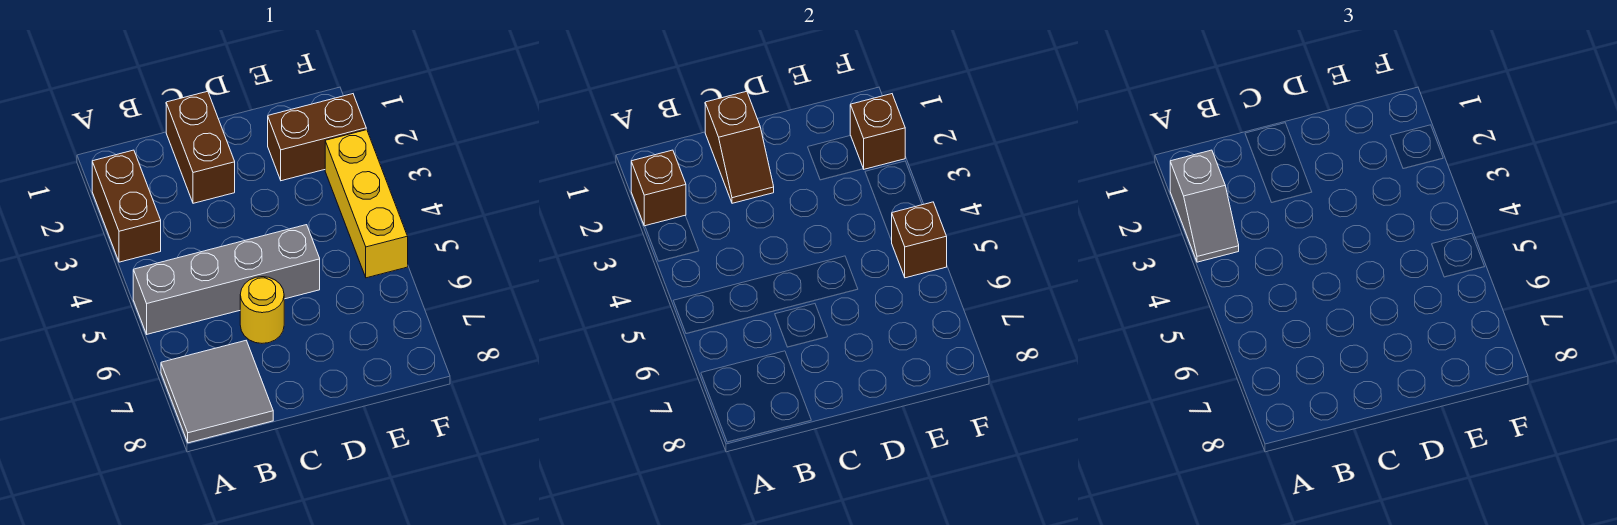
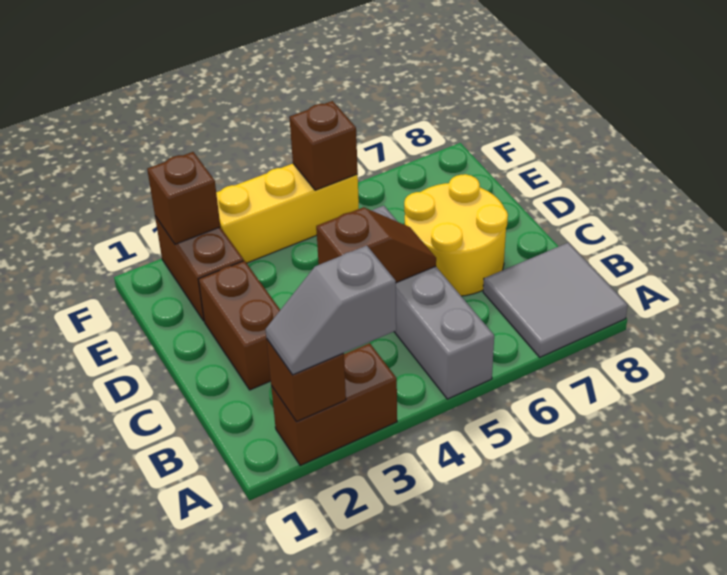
grey 1x2 slope [1170,150,1239,262] -> grey 1x2 slope turned to [266,246,396,375]
brown 1x2 brick [166,91,235,203] -> brown 1x2 brick turned to [198,261,280,390]
brown 1x2 slope [705,91,774,203] -> brown 1x2 slope moved to [316,207,436,283]
yellow 1x1 round brick [240,277,284,343] -> yellow 2x2 round brick [404,174,508,296]

